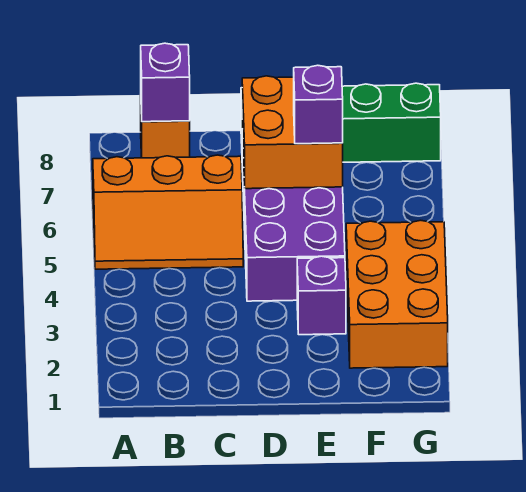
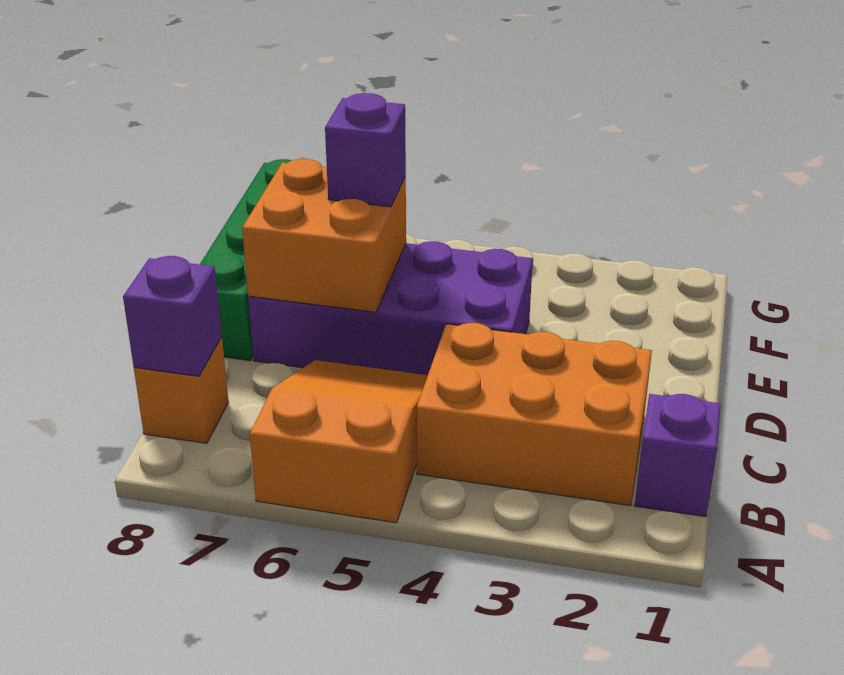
orange 2x3 slope [93,155,243,269] -> orange 2x3 slope turned to [250,360,428,523]
purple 1x1 brick [297,256,346,335] -> purple 1x1 brick moved to [635,394,721,517]
orange 2x3 brick [346,220,448,368] -> orange 2x3 brick moved to [417,323,652,506]

